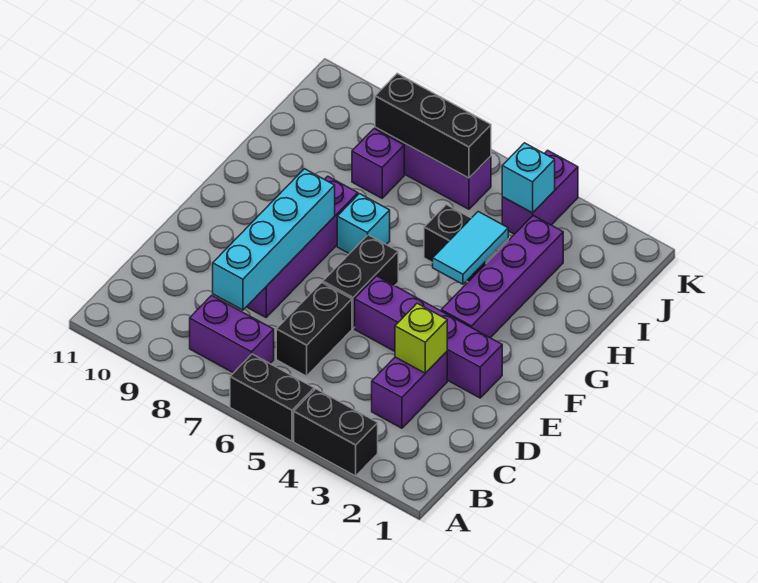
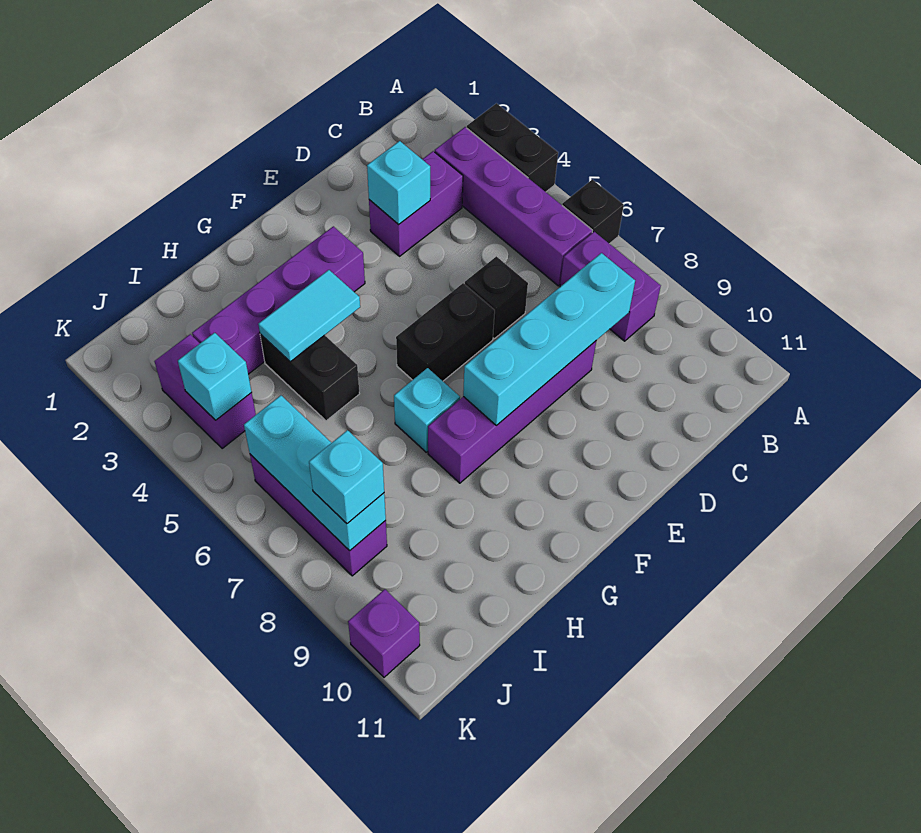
black 1x2 brick [230,354,314,441] -> black 1x1 brick [562,180,624,244]
black 1x2 brick [276,283,352,376] -> black 1x1 brick [465,256,528,339]
lime 1x1 brick [395,303,447,373] -> cyan 1x1 brick [367,141,430,225]
purple 1x4 brick [355,276,502,398] -> purple 1x4 brick moved to [435,127,592,286]
purple 1x1 brick [352,129,404,198] -> purple 1x1 brick moved to [348,589,420,677]
purple 1x2 brick [502,150,578,234] -> purple 1x2 brick turned to [155,334,256,449]
black 1x3 brick [375,73,491,178] -> cyan 1x3 brick [244,395,386,551]
none -> cyan 1x1 brick [309,430,384,524]

